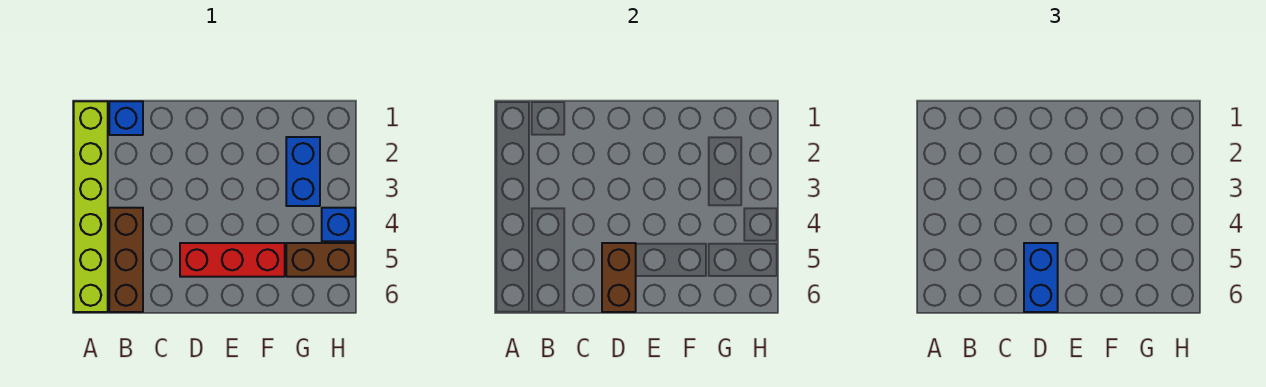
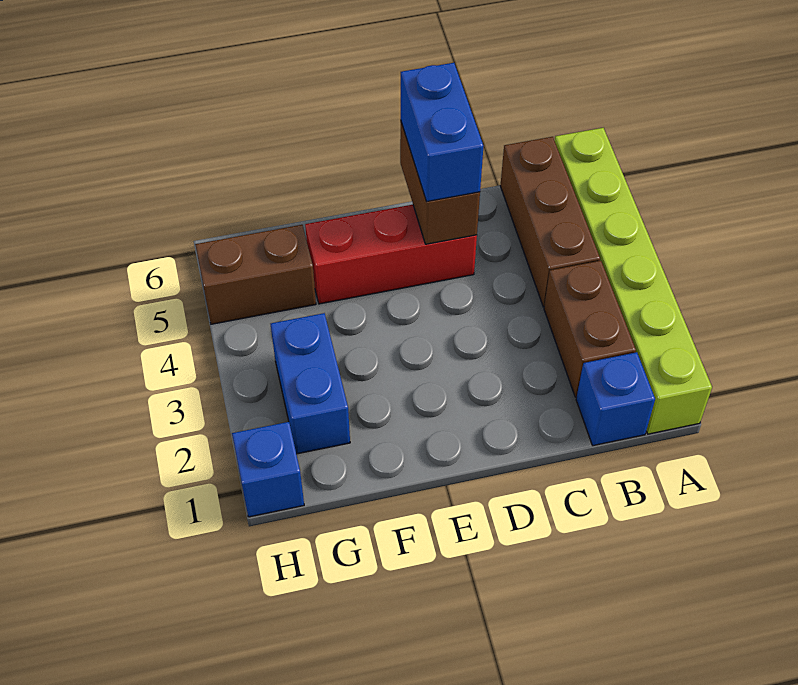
none -> brown 1x2 brick [544,261,636,397]
blue 1x1 brick [322,208,355,241] -> blue 1x1 brick moved to [232,422,304,517]

